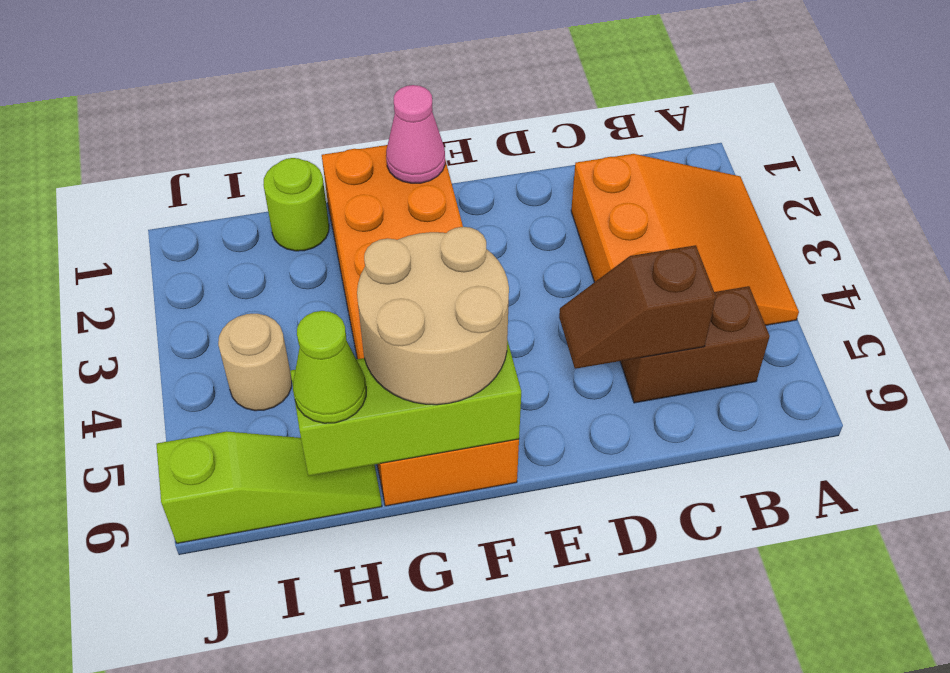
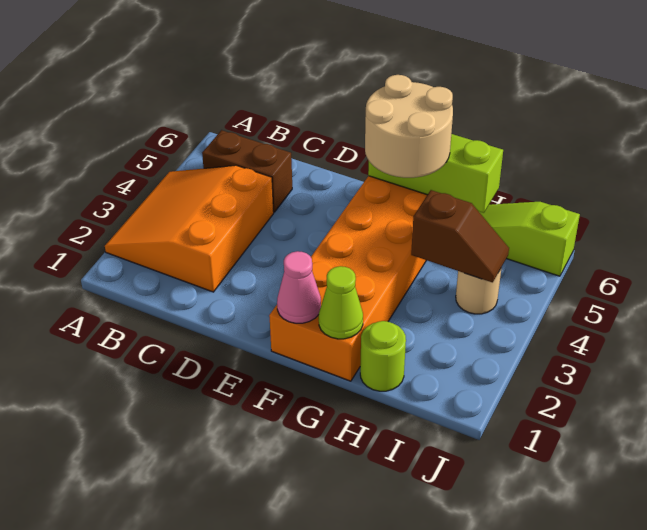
brown 1x2 slope [559,245,716,369] -> brown 1x2 slope moved to [411,190,509,282]
lime 1x1 cone [293,311,366,423] -> lime 1x1 cone moved to [319,266,363,339]

